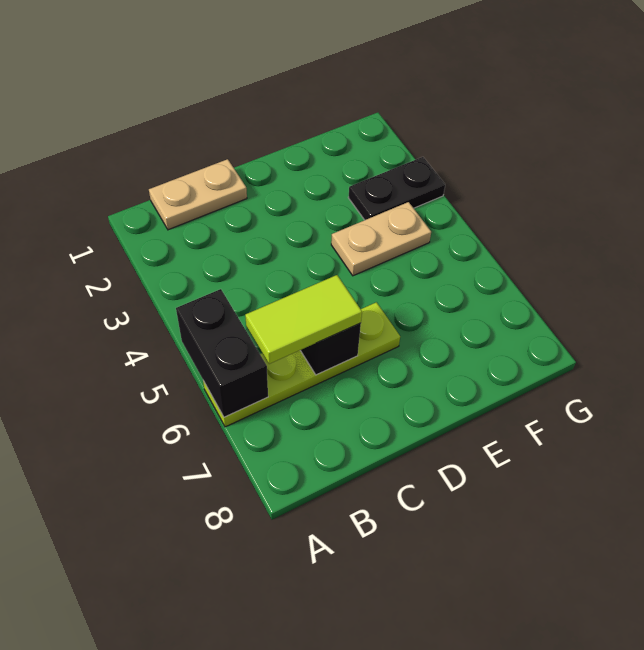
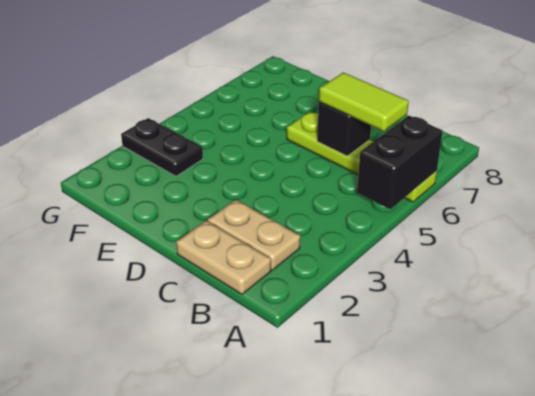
tan 1x2 plate [331,202,431,276] -> tan 1x2 plate moved to [207,200,300,270]

